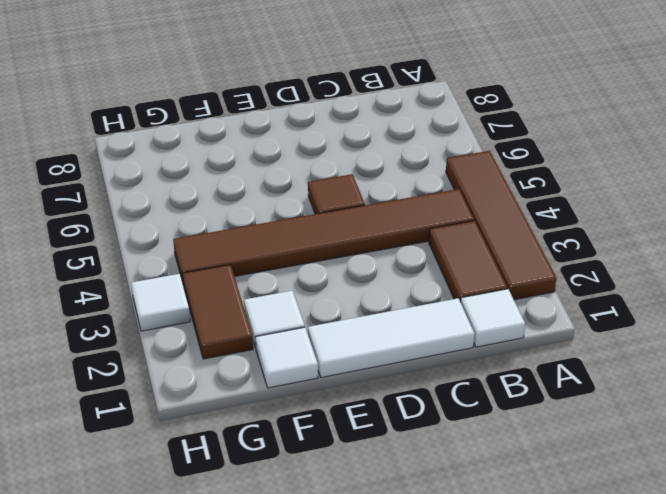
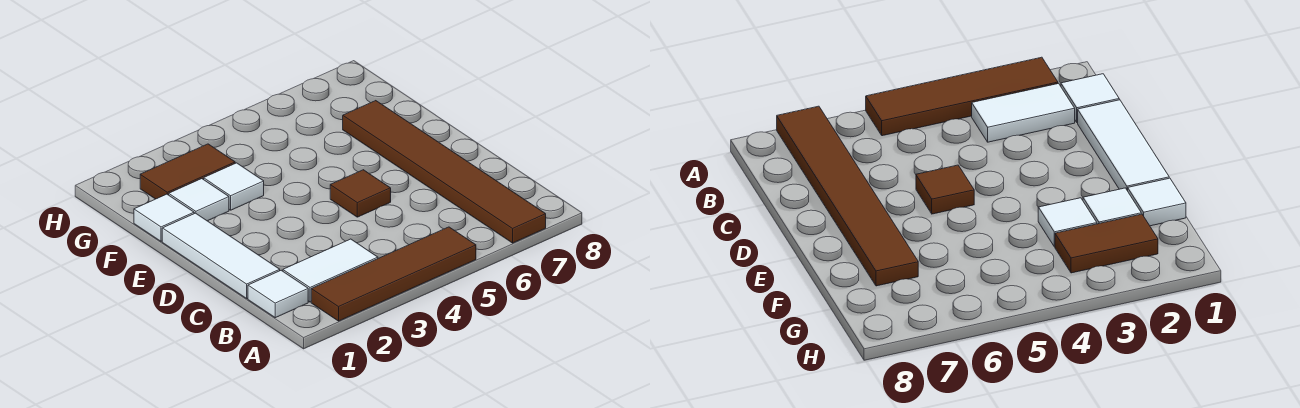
brown 1x2 tile [429,221,507,302] -> white 1x2 tile [283,239,378,302]
brown 1x6 tile [173,189,474,283] -> brown 1x6 tile moved to [343,101,546,243]
white 1x1 tile [131,274,190,331] -> white 1x1 tile moved to [204,163,264,210]

